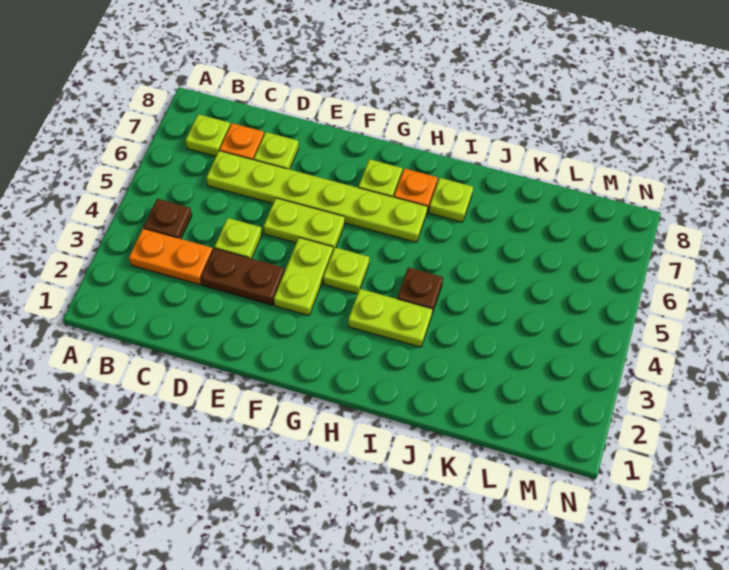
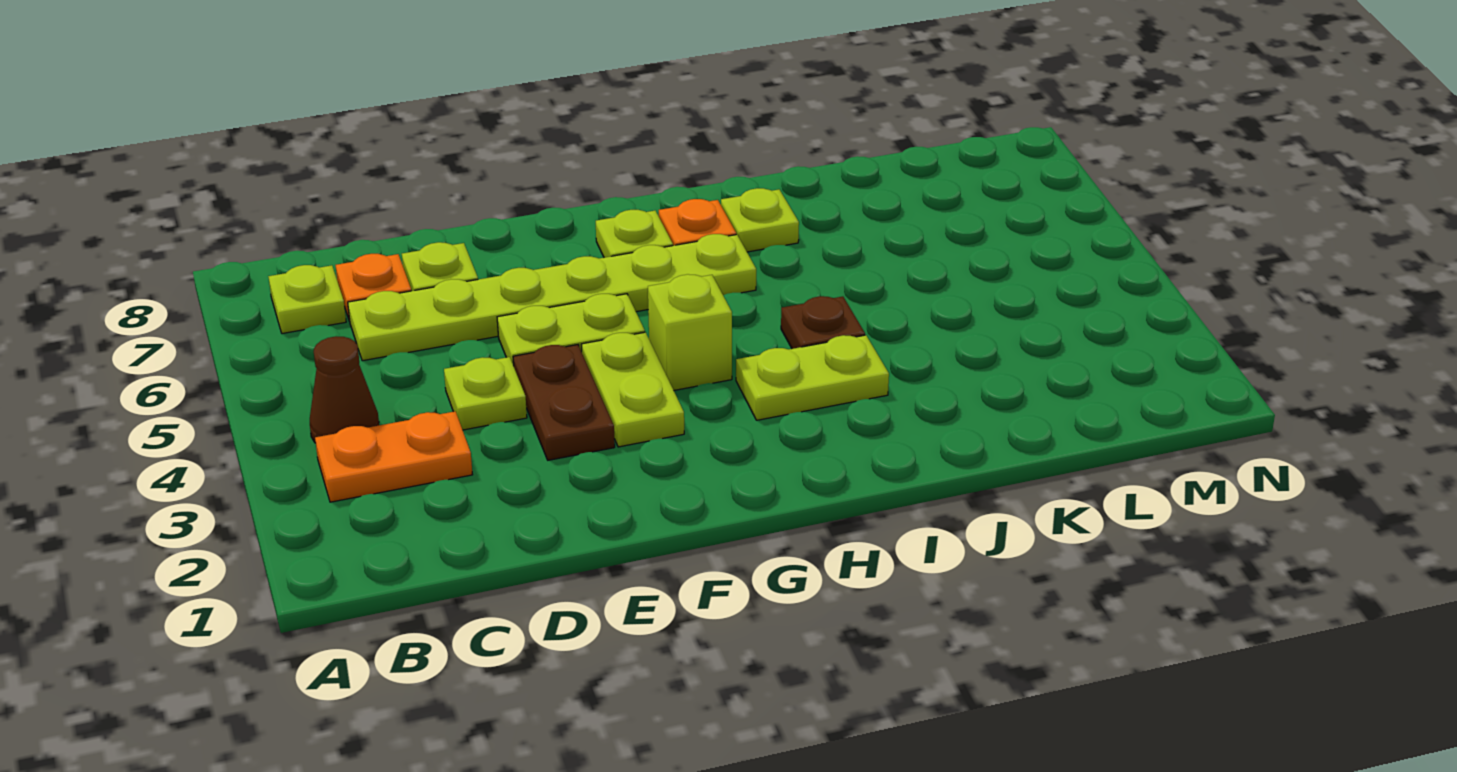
brown 1x1 plate [144,199,192,239] -> brown 1x1 cone [310,336,379,443]
brown 1x2 plate [201,248,285,305] -> brown 1x2 plate turned to [513,345,615,460]
lime 1x1 plate [323,247,369,294] -> lime 1x1 brick [648,274,732,390]

